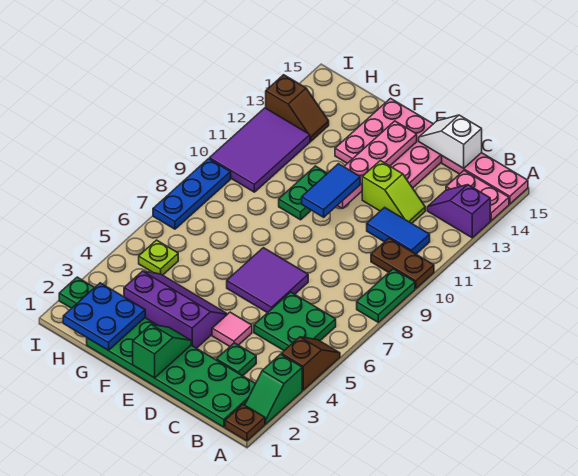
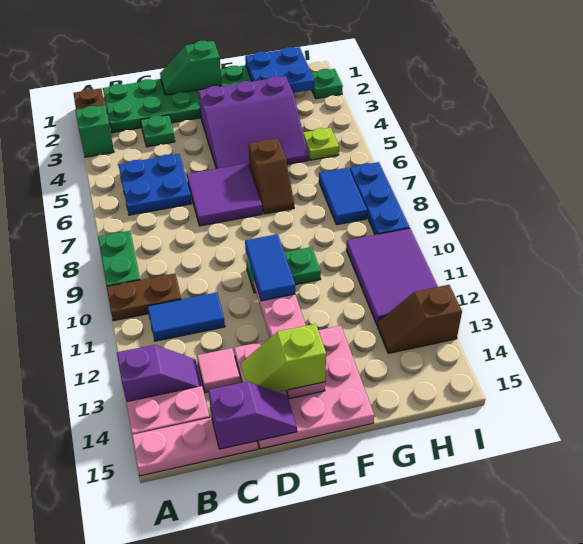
brown 1x2 slope [281,337,340,390] -> brown 1x2 slope moved to [248,138,294,214]
green 2x2 plate [254,292,336,351] -> blue 2x2 plate [118,154,192,215]
lime 1x2 slope [362,161,425,223] -> lime 1x2 slope moved to [241,324,326,392]
white 1x2 slope [419,115,482,168] -> purple 1x2 slope [208,382,297,449]
pink 1x1 tile [212,312,252,346] -> pink 1x1 tile moved to [197,348,240,393]
green 1x2 slope [133,325,191,378] -> green 1x2 slope turned to [160,41,222,95]
purple 2x3 slope [124,271,227,348] -> purple 3x3 slope [198,76,309,169]
green 1x2 plate [279,166,327,220] -> green 1x2 plate turned to [246,247,321,293]
none -> blue 1x2 tile [319,168,367,225]

